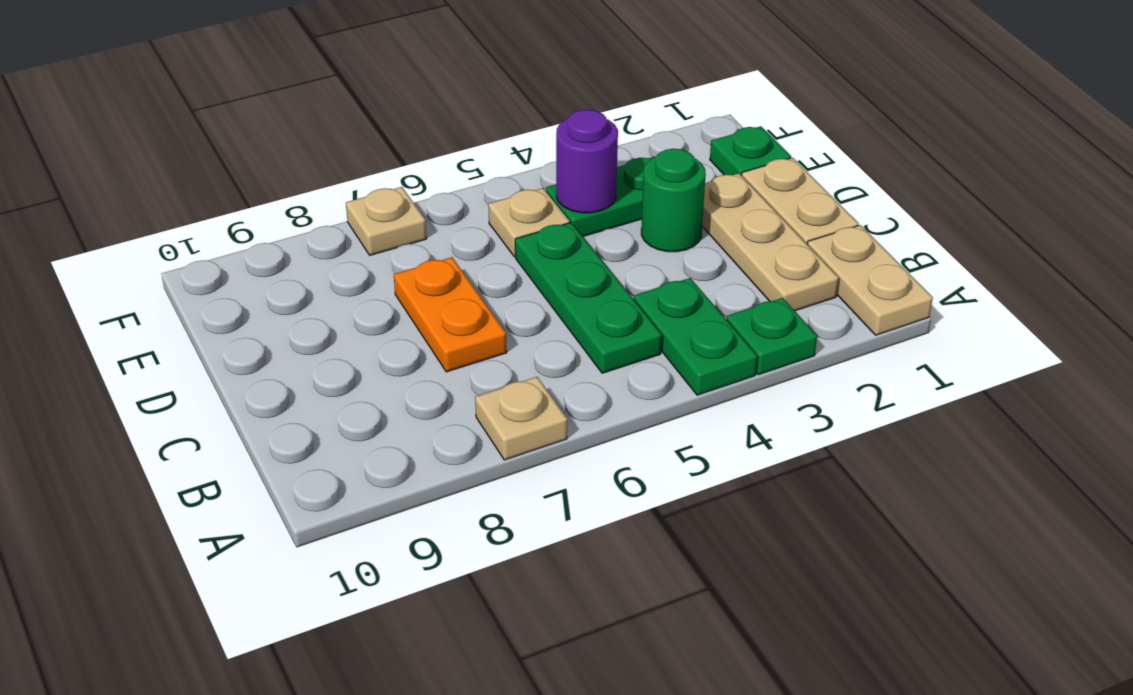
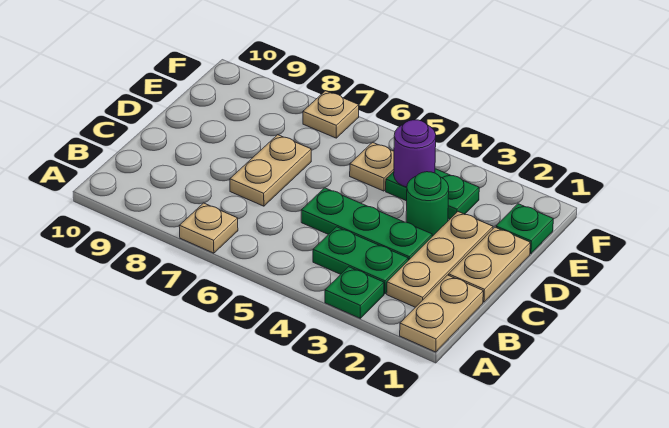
green 1x2 plate [634,278,757,395] -> green 1x2 plate turned to [313,227,408,294]
green 1x3 plate [515,223,662,373] -> green 1x3 plate turned to [301,188,432,260]
orange 1x2 plate [394,257,507,372] -> tan 1x2 plate [230,135,311,206]

